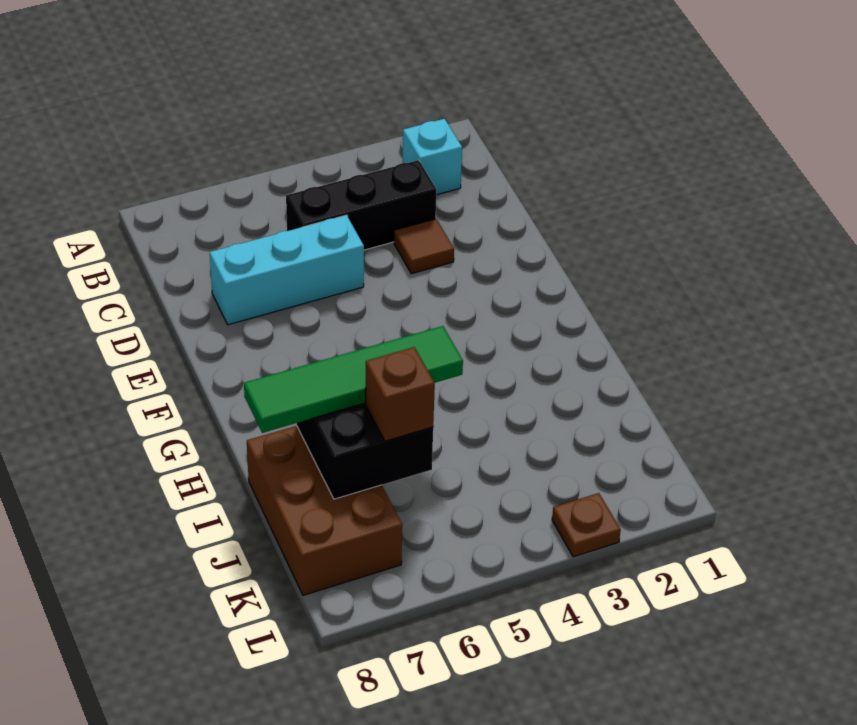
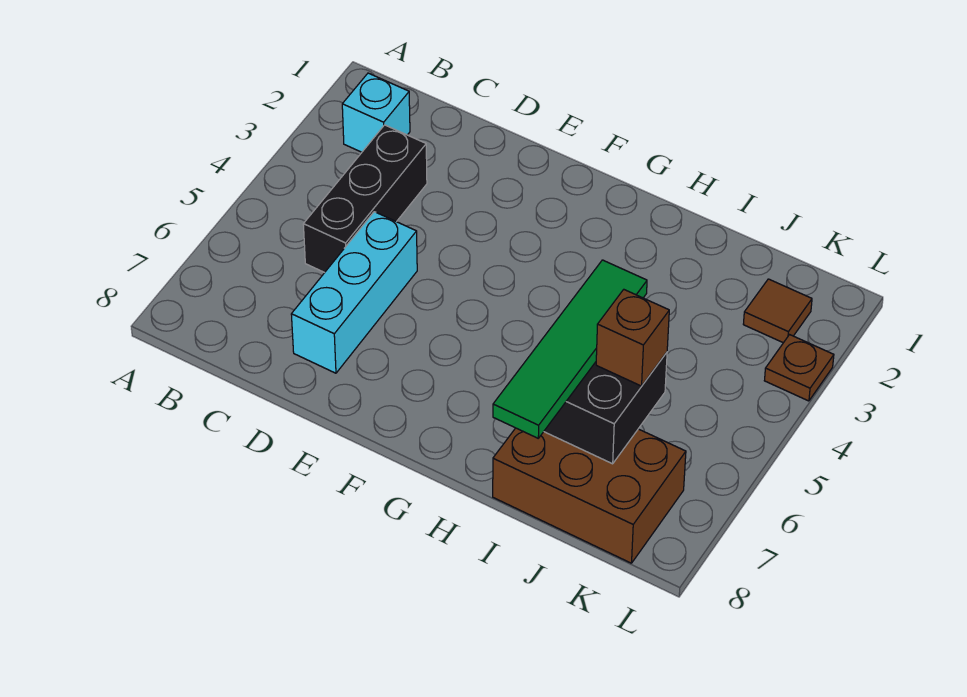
brown 1x1 tile [394,219,454,274] -> brown 1x1 tile moved to [743,279,812,343]

